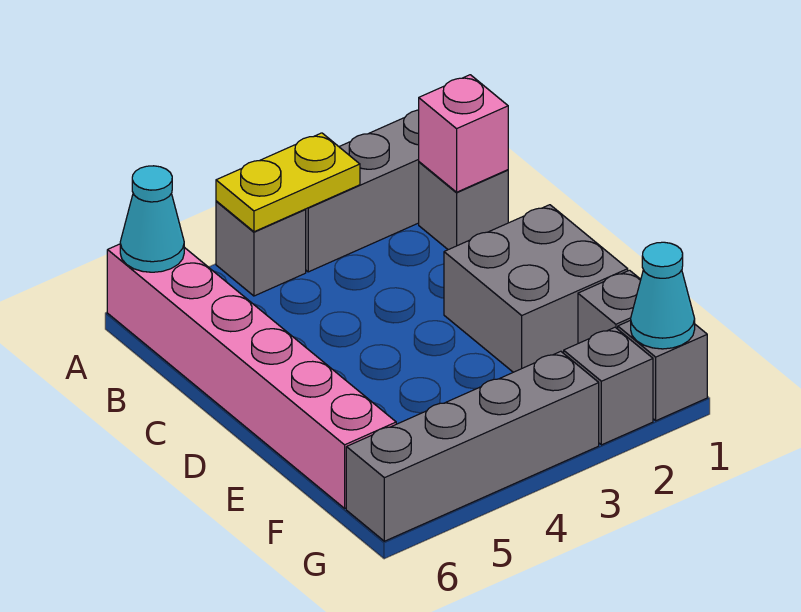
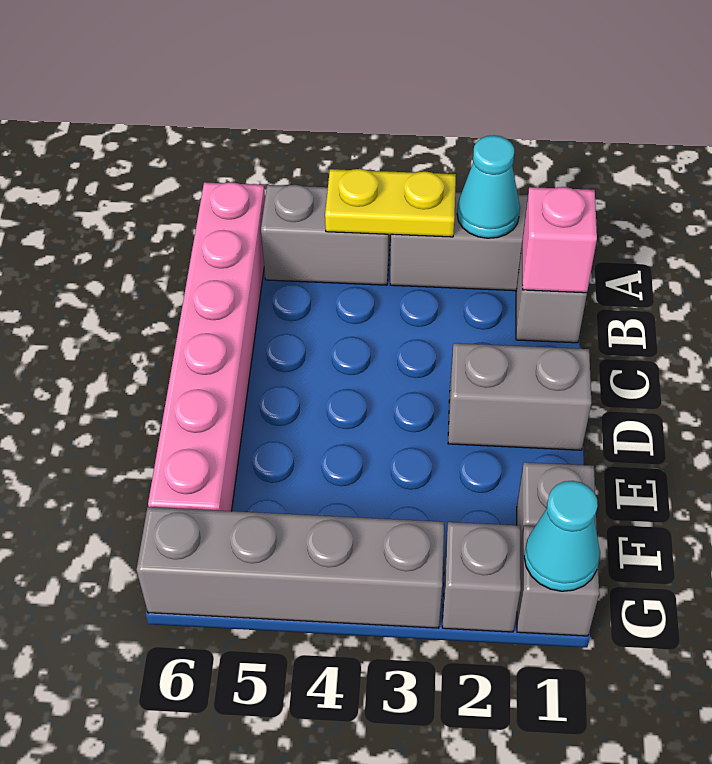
grey 1x1 brick [216,201,306,296] -> grey 1x2 brick [261,185,390,285]
cyan 1x1 cone [120,166,184,272] -> cyan 1x1 cone moved to [457,135,520,238]
grey 2x2 brick [444,205,628,372] -> grey 1x2 brick [448,343,591,450]

